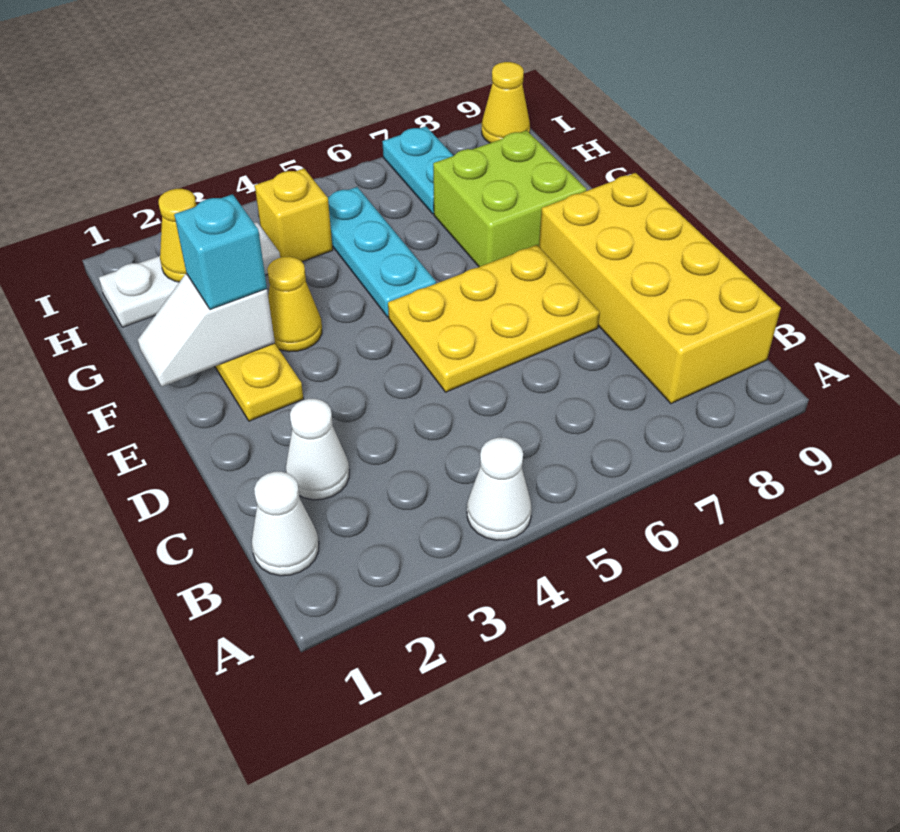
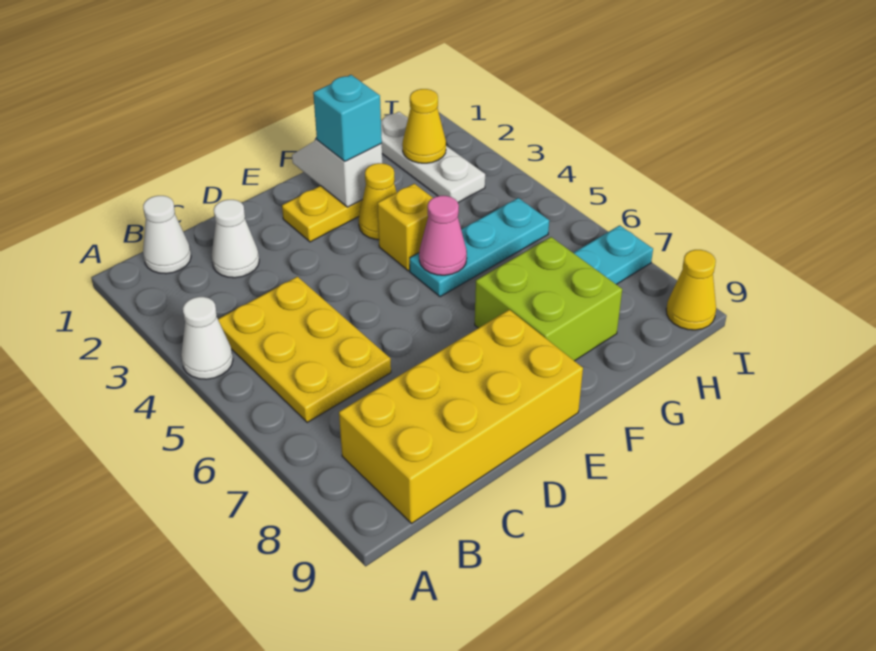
yellow 2x3 plate [388,245,600,392] -> yellow 2x3 plate moved to [218,277,391,422]
none -> pink 1x1 cone [419,196,467,275]
yellow 1x1 brick [255,168,333,262] -> yellow 1x1 brick moved to [378,184,433,271]

